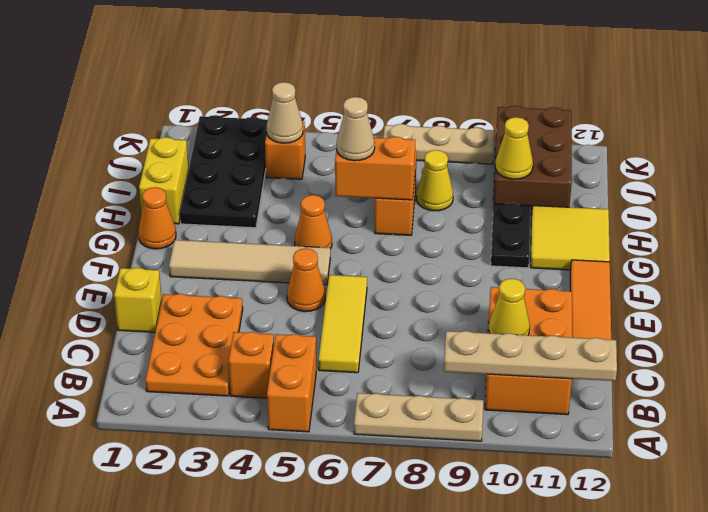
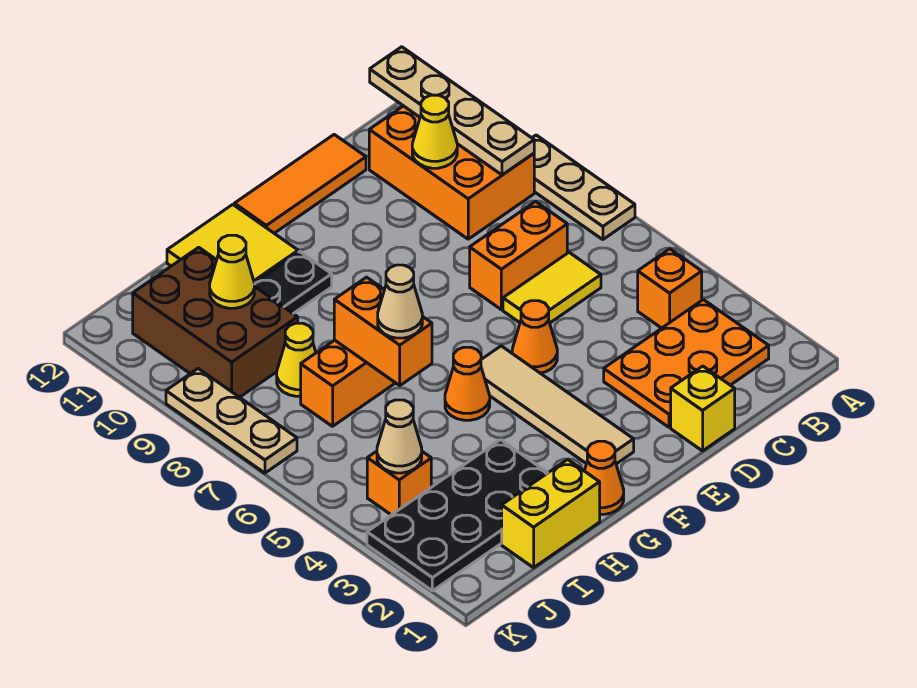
orange 1x2 brick [267,334,316,432] -> orange 1x2 brick moved to [470,202,567,310]
orange 2x3 brick [485,287,572,415] -> orange 2x3 brick turned to [369,106,534,239]
yellow 1x3 tile [318,275,367,373] -> yellow 1x2 tile [503,253,601,323]
brown 2x3 brick [493,106,572,216] -> brown 2x3 brick turned to [133,247,298,397]

